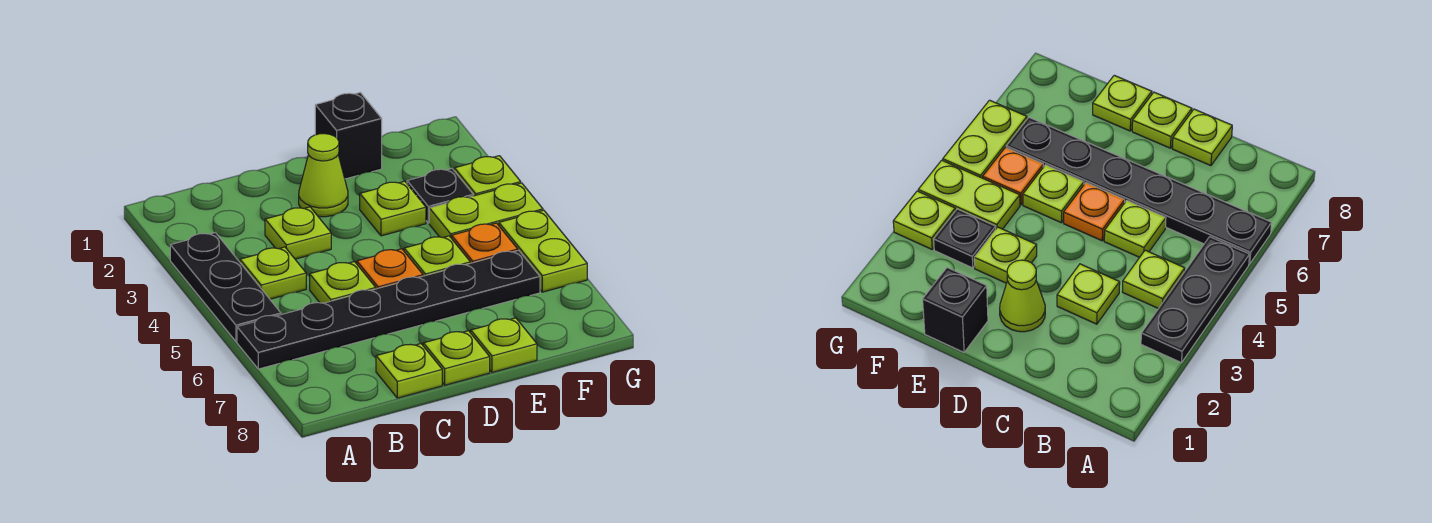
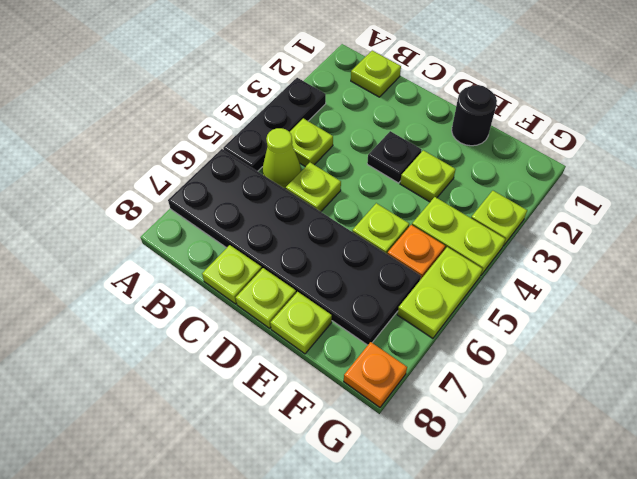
black 1x6 plate [237,250,540,369] -> black 2x6 plate [168,149,421,345]
lime 1x1 plate [265,207,331,259] -> lime 1x1 plate moved to [351,51,401,97]
lime 1x1 cone [299,134,348,217] -> lime 1x1 cone moved to [262,128,301,189]
orange 1x1 plate [357,249,423,289] -> orange 1x1 plate moved to [344,342,407,408]
black 1x1 brick [315,93,382,179] -> black 1x1 round brick [452,85,497,146]
black 1x1 plate [407,169,473,223] -> black 1x1 plate moved to [367,131,421,183]

